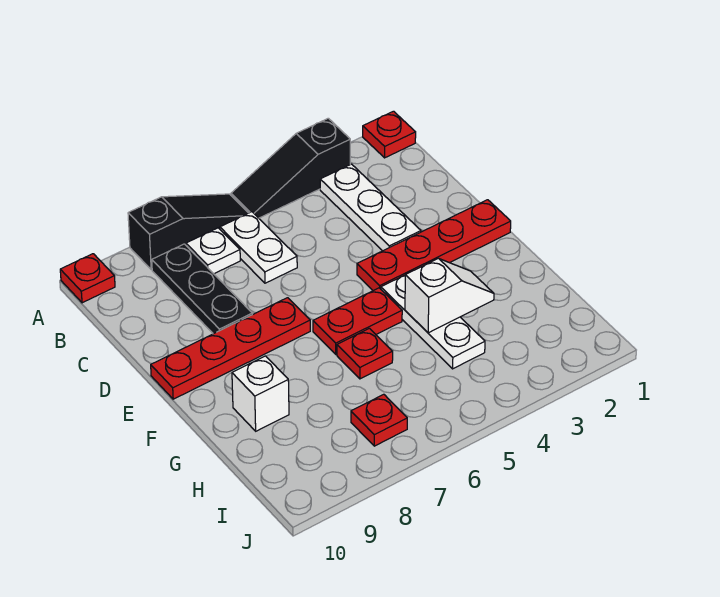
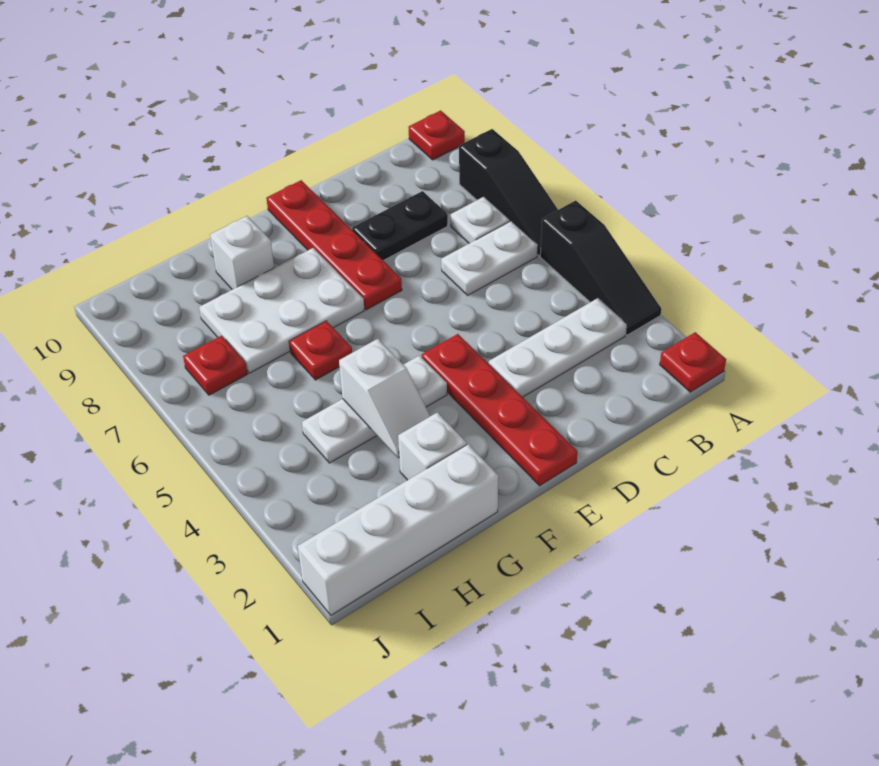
black 1x3 slope [231,118,350,218] -> black 1x3 slope turned to [540,200,661,335]
black 1x3 plate [152,244,252,334] -> black 1x2 plate [352,191,448,261]
red 1x2 plate [313,288,402,354] -> none
none -> white 2x3 plate [199,248,365,373]
none -> white 1x4 brick [298,444,498,615]
none -> white 1x1 brick [398,412,467,480]

